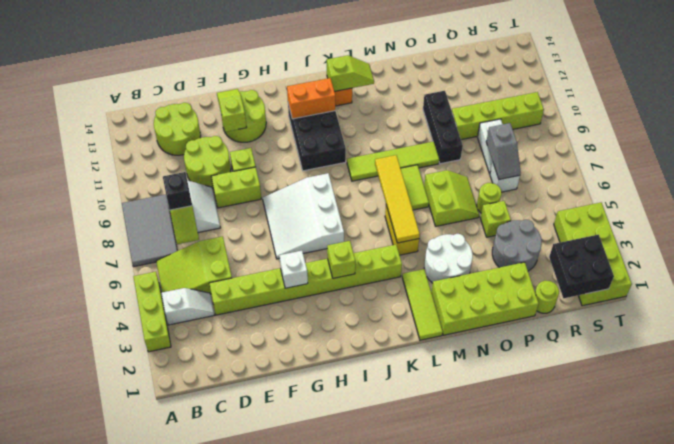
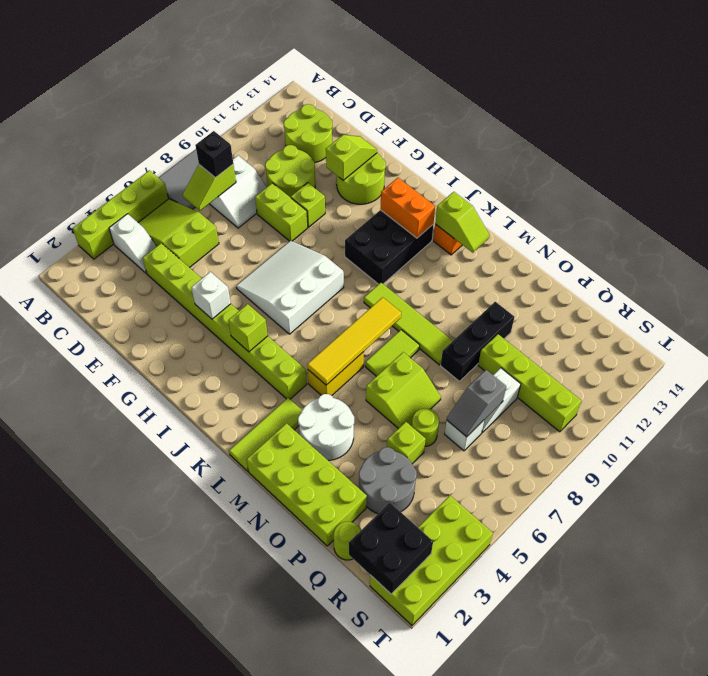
lime 1x3 brick [133,272,171,352] -> lime 1x4 brick [73,170,168,259]

